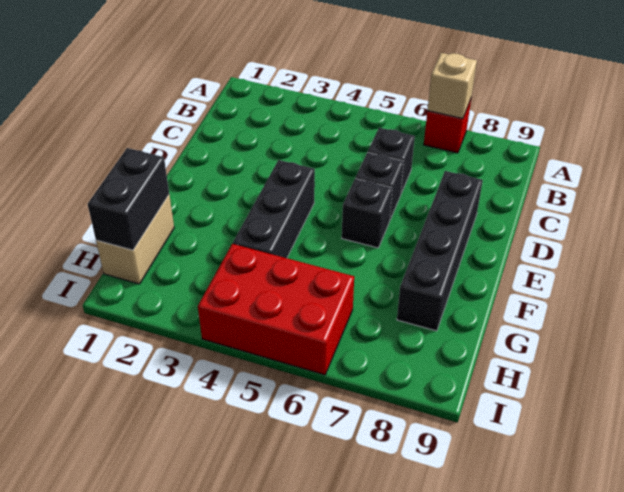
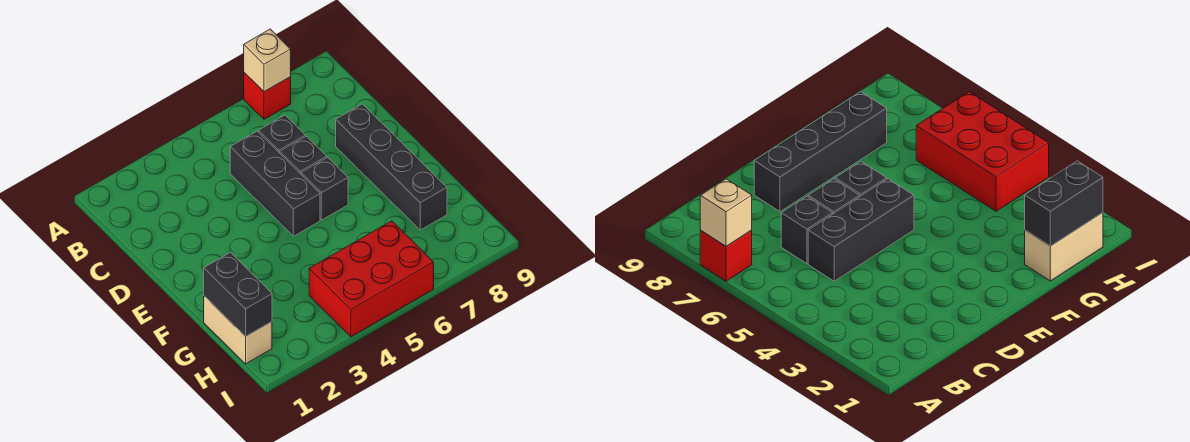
black 1x3 brick [233,160,315,258] -> black 1x3 brick moved to [230,131,320,236]

